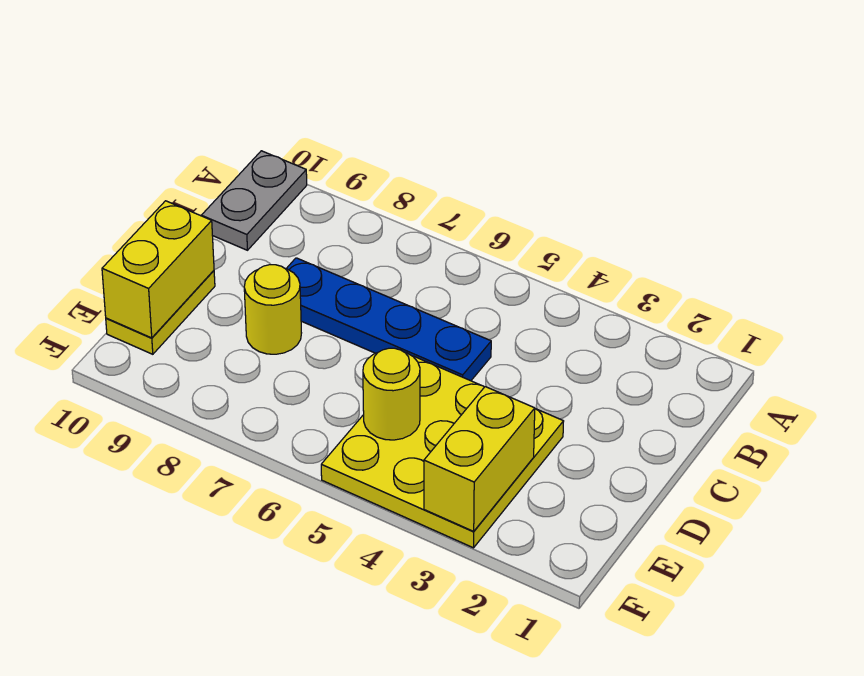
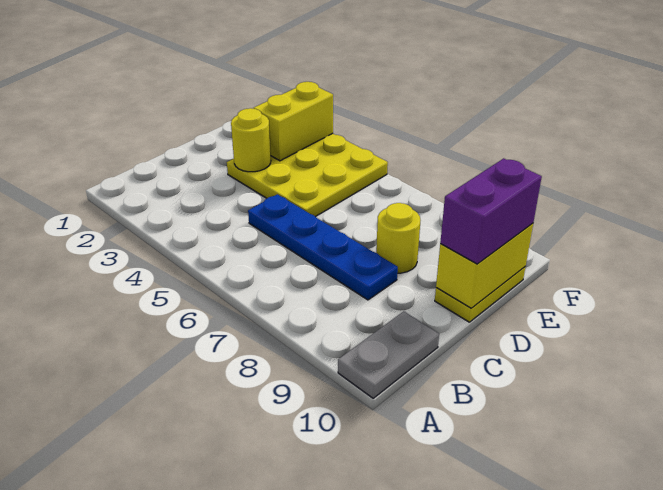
none -> purple 1x2 brick [440,158,542,264]
yellow 1x1 round brick [363,348,420,440] -> yellow 1x1 round brick moved to [231,108,271,172]

